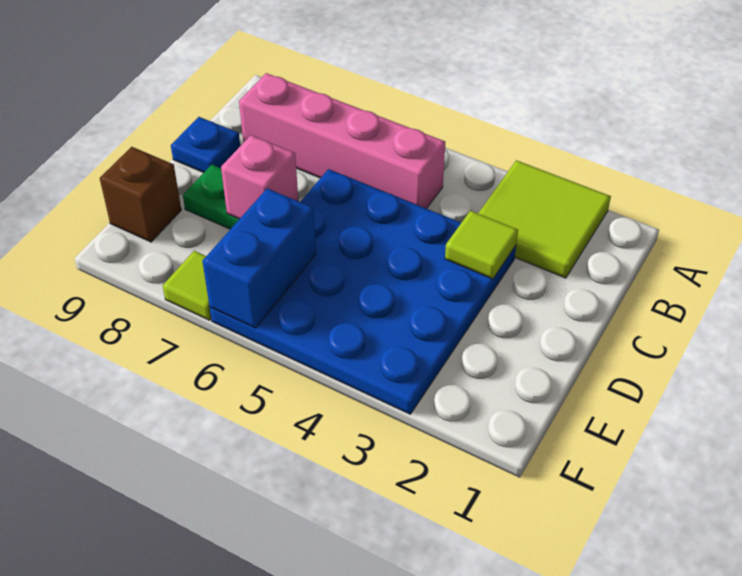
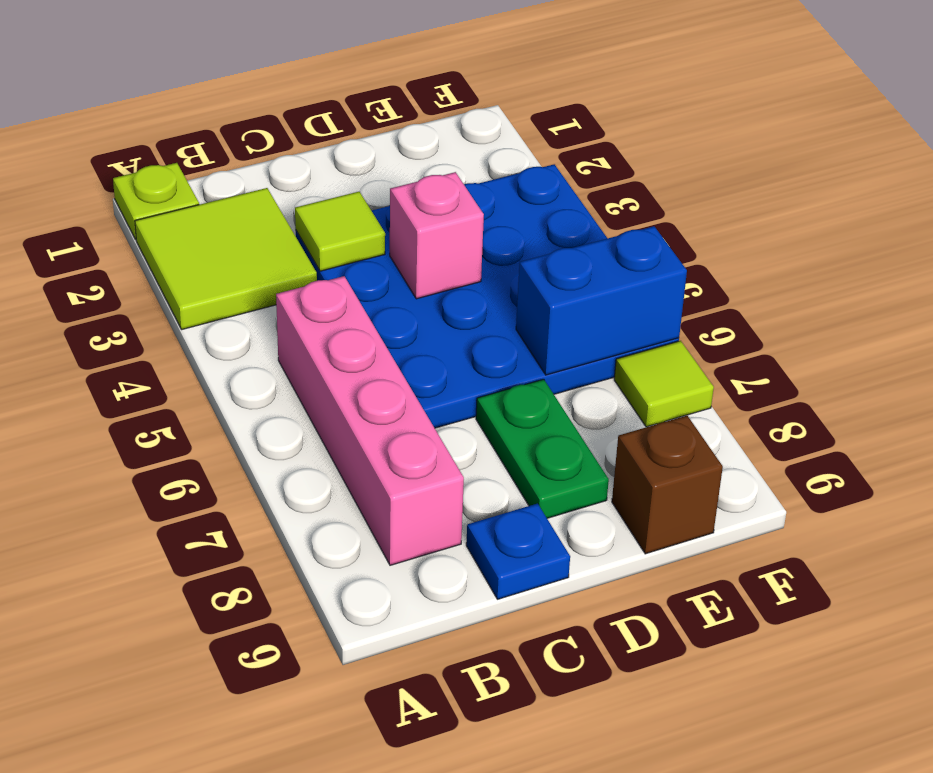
none -> lime 1x1 plate [113,163,199,240]
pink 1x1 brick [221,135,298,219] -> pink 1x1 brick moved to [390,172,484,299]

